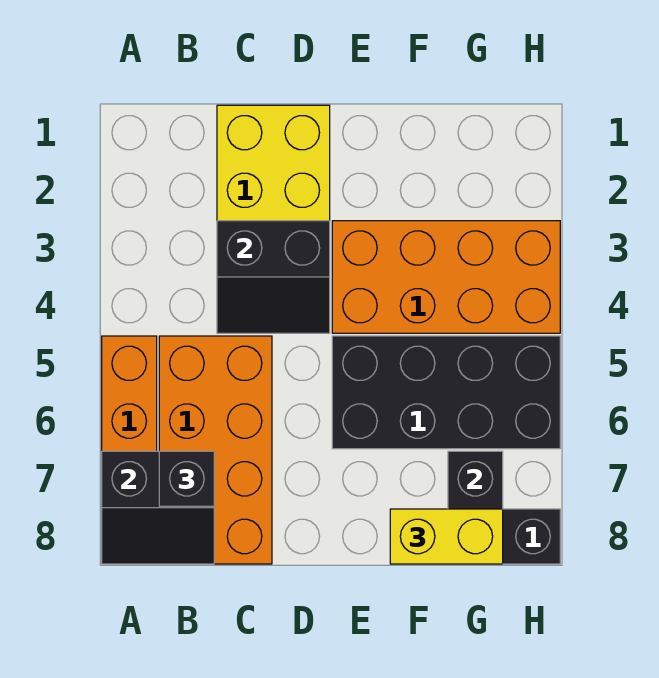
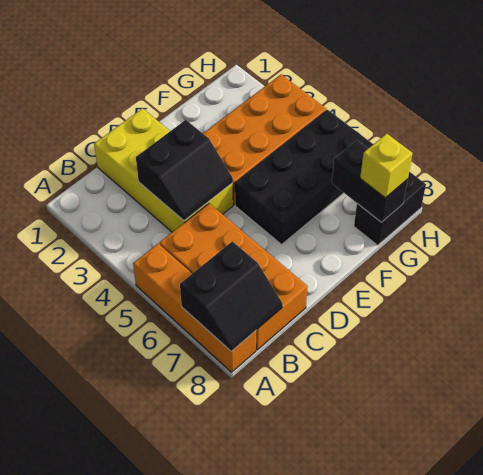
black 1x1 brick [159,451,214,506] -> none
yellow 1x2 brick [390,509,503,564] -> yellow 1x1 brick [360,134,413,198]

